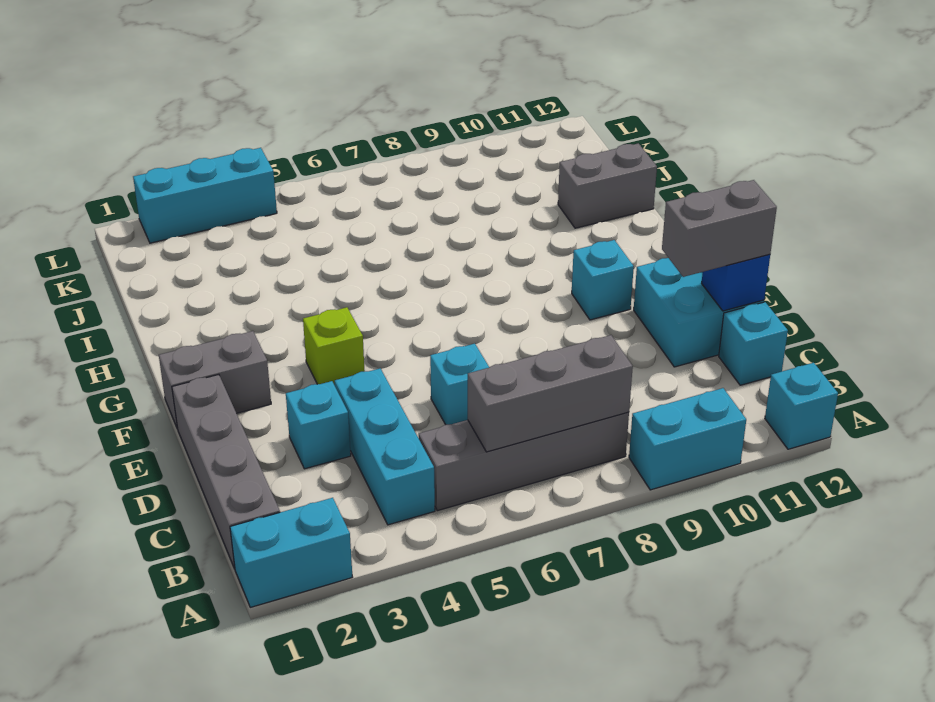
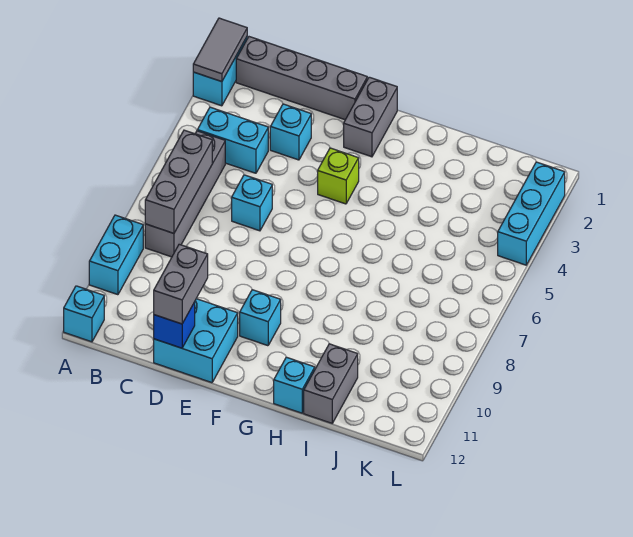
none -> grey 1x2 tile [193,18,247,82]
cyan 1x3 brick [335,368,435,525] -> cyan 1x2 brick [197,107,268,173]
cyan 1x1 brick [719,302,788,385] -> cyan 1x1 brick moved to [274,357,315,413]

